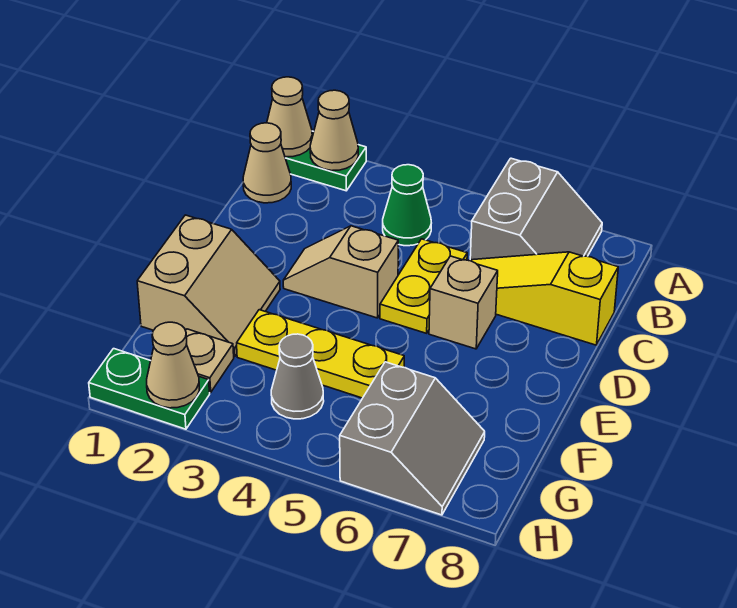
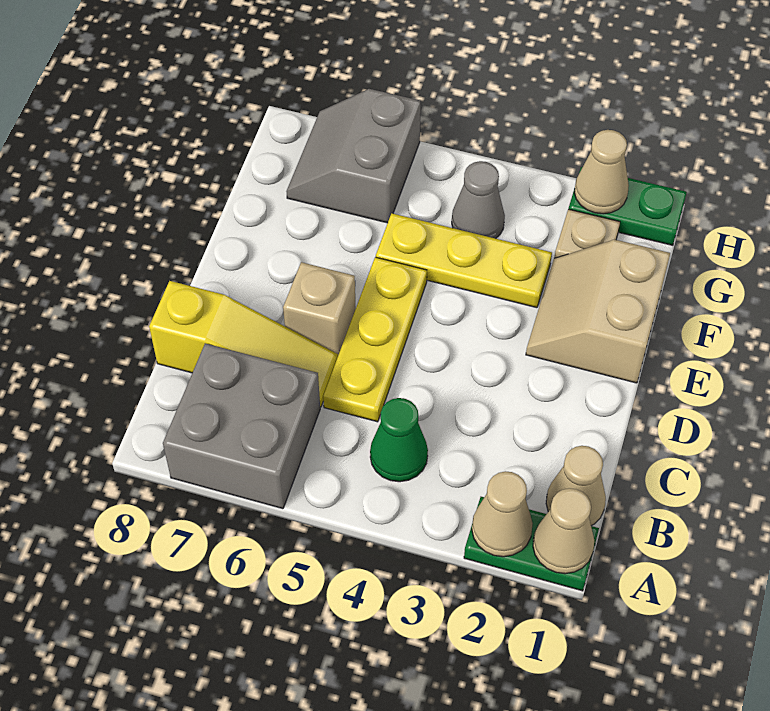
grey 2x2 slope [470,158,602,260] -> grey 2x2 brick [163,344,320,509]
yellow 1x2 plate [380,239,467,333] -> yellow 1x3 plate [323,257,427,422]
tan 1x2 slope [283,226,398,318] -> none

